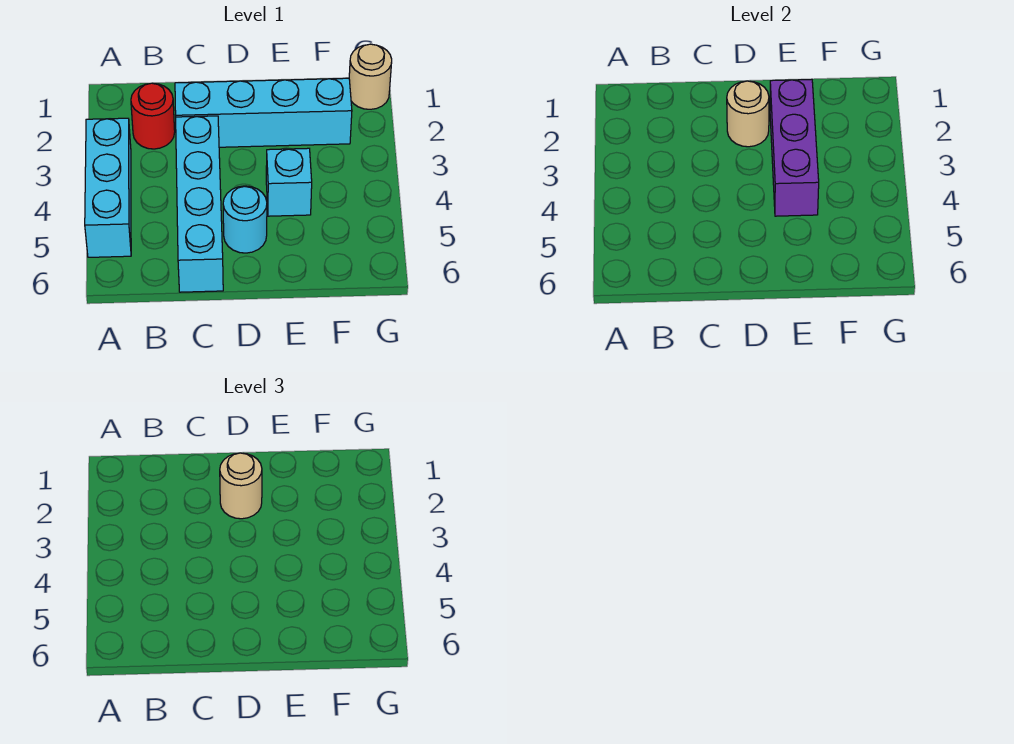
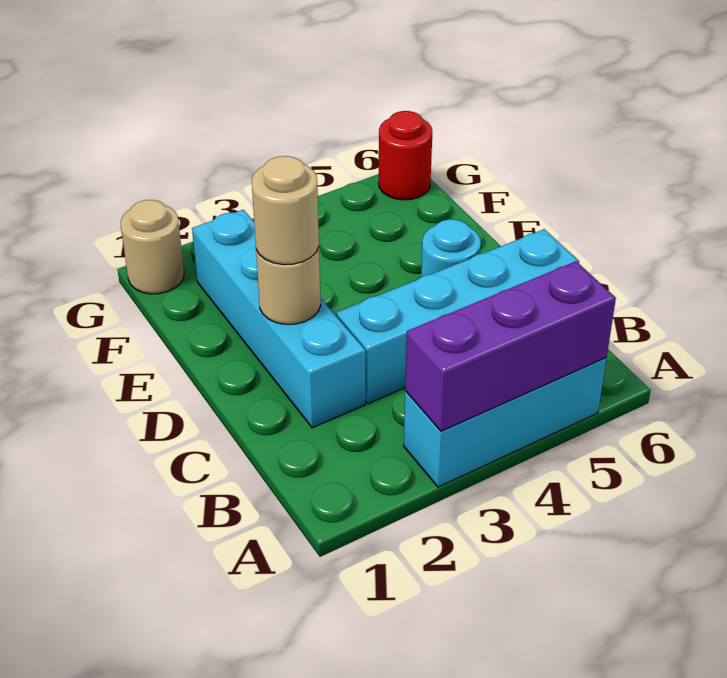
red 1x1 round brick [131,83,175,149] -> red 1x1 round brick moved to [379,111,432,200]
purple 1x3 brick [770,79,819,216] -> purple 1x3 brick moved to [405,261,616,431]
cyan 1x1 brick [266,148,312,216] -> none

